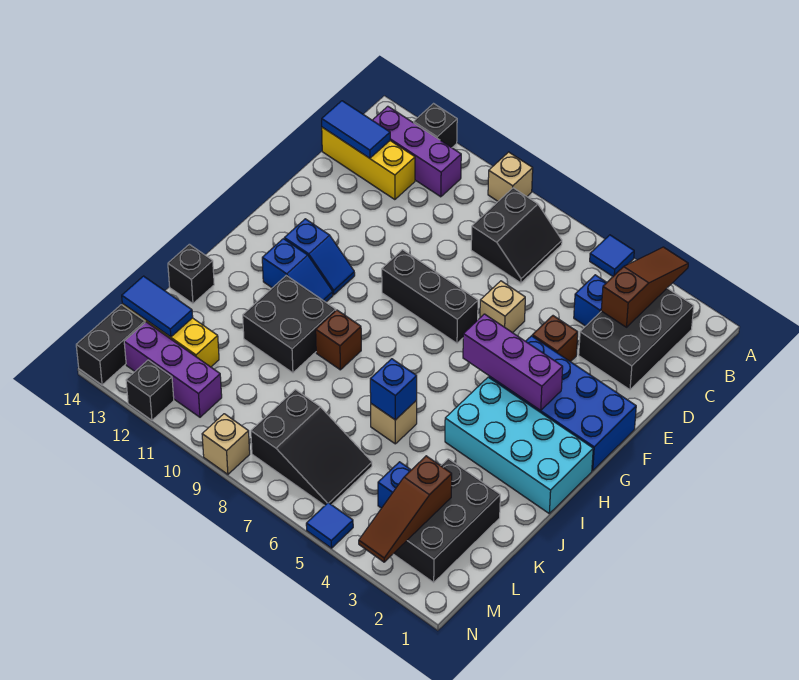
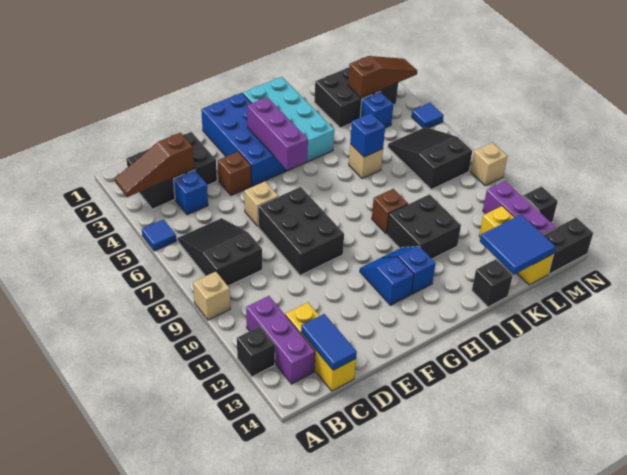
black 2x2 slope [471,188,562,283] -> black 2x3 slope [178,218,262,286]
black 1x3 brick [382,250,478,343] -> black 2x3 brick [258,187,344,275]
blue 1x2 tile [122,276,193,337] -> blue 2x2 tile [480,215,555,275]

